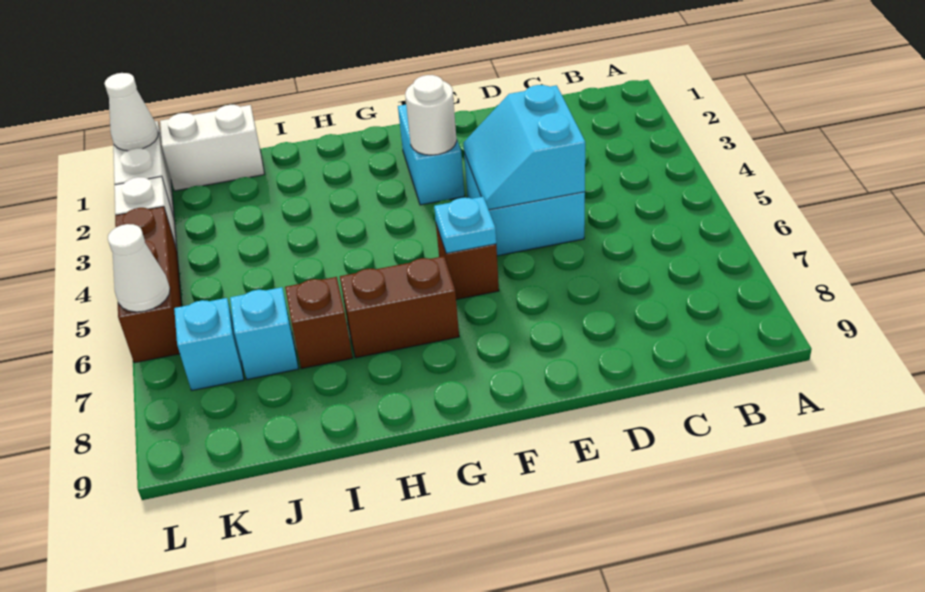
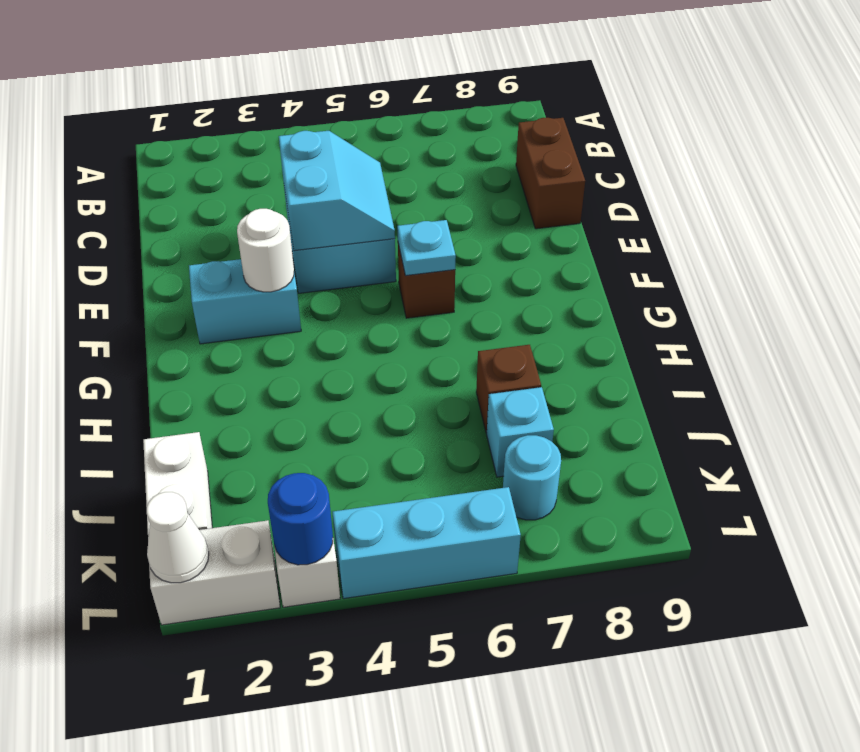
cyan 2x2 slope [463,85,585,210] -> cyan 2x2 slope turned to [279,131,395,251]
brown 1x2 brick [340,256,459,358] -> brown 1x2 brick moved to [516,118,585,229]
cyan 1x1 brick [174,298,244,390] -> cyan 1x1 round brick [503,435,561,520]
none -> blue 1x1 round brick [268,473,333,565]
brown 1x3 brick [115,207,182,363] -> cyan 1x3 brick [332,487,521,599]
white 1x1 cone [108,224,170,312] -> none

